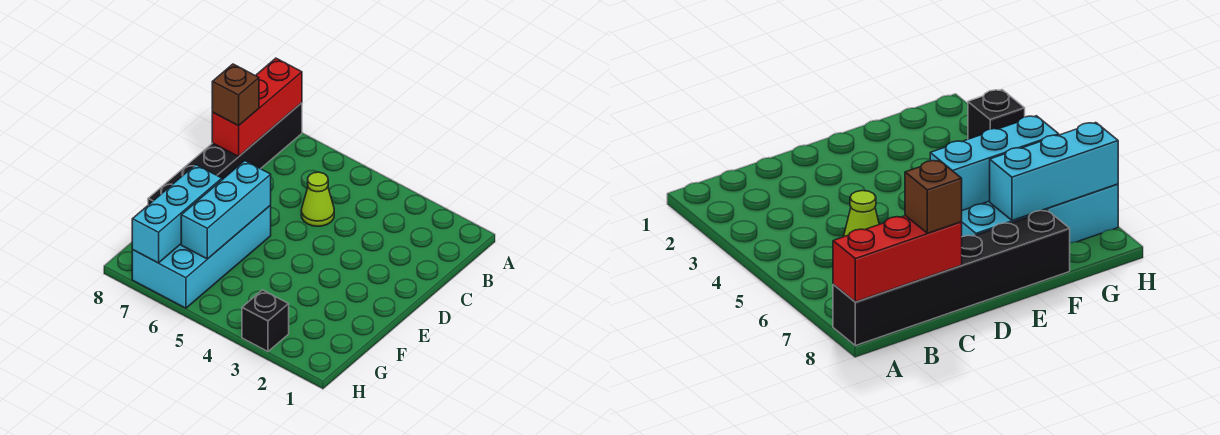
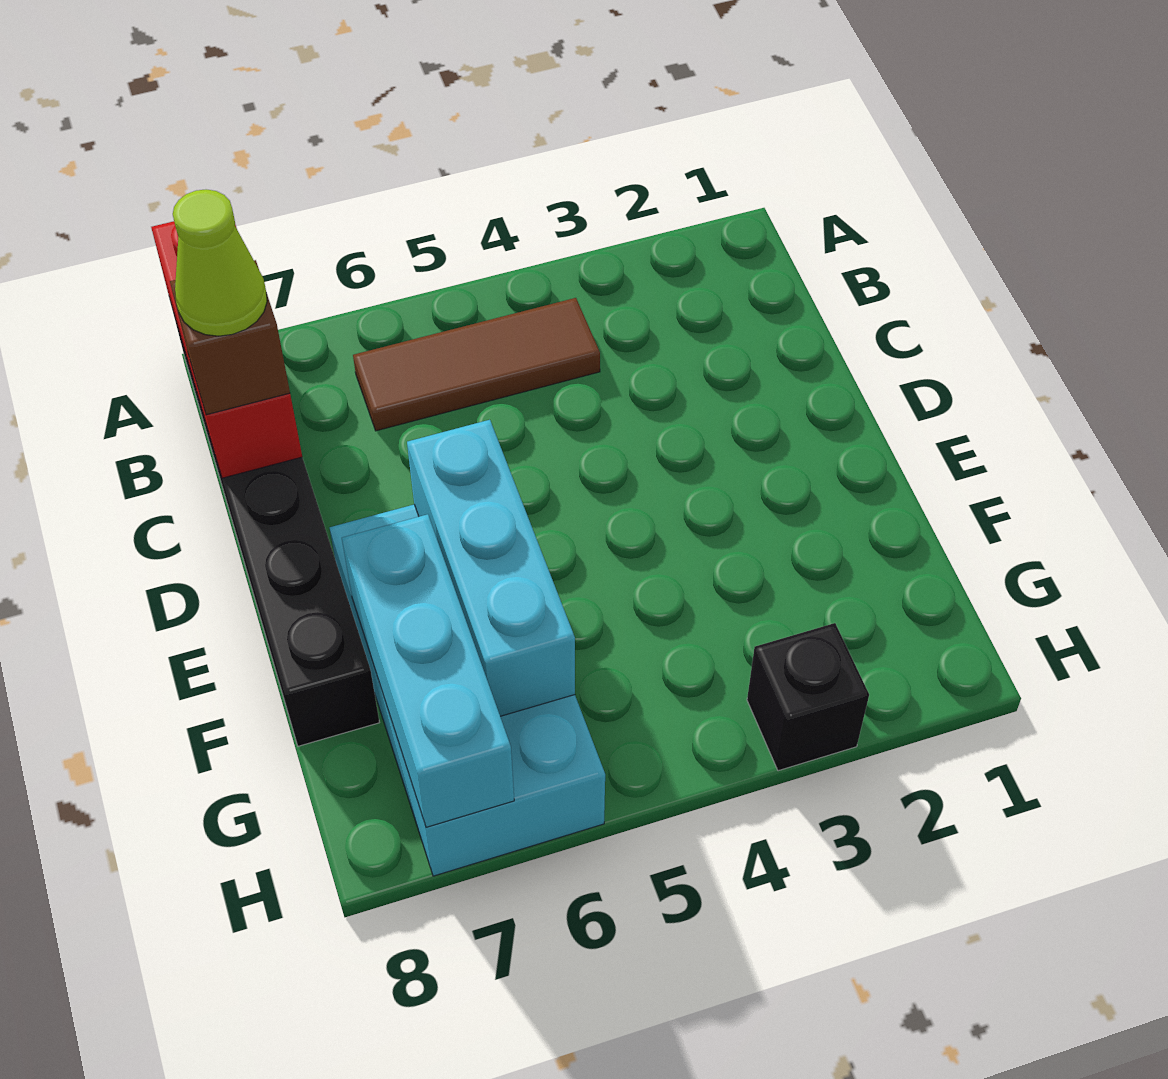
none -> brown 1x3 tile [353,298,600,431]
lime 1x1 cone [301,172,334,226] -> lime 1x1 cone moved to [173,189,267,336]

